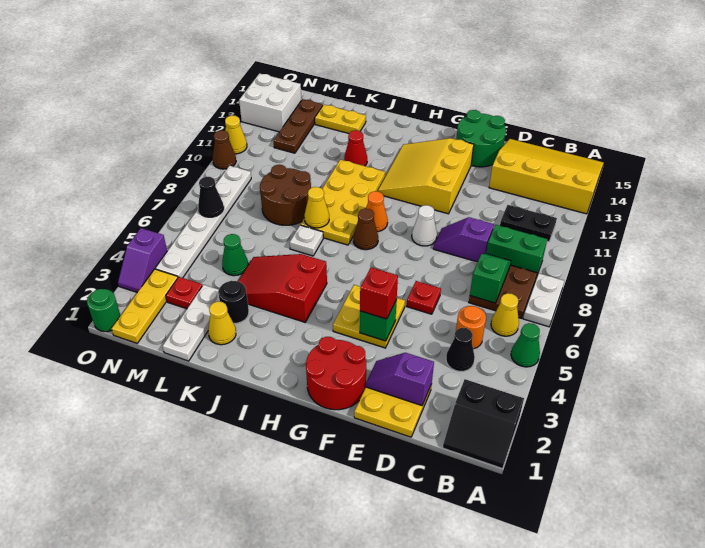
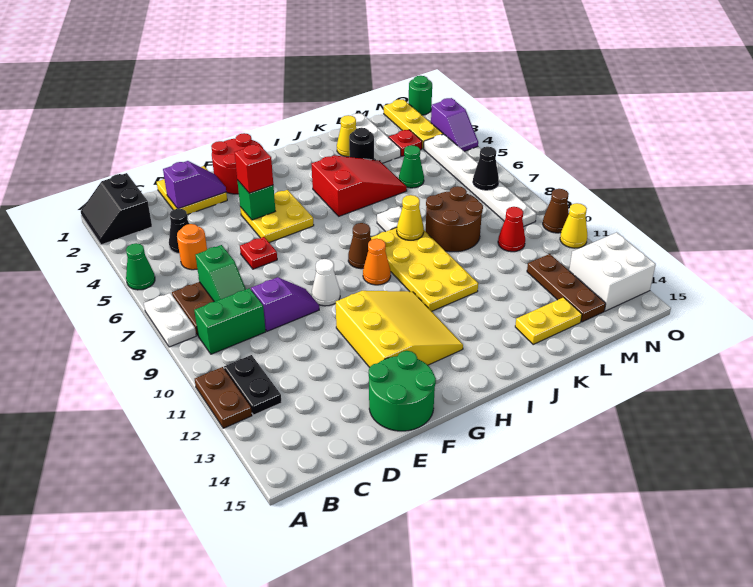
black 2x2 slope [443,379,524,468] -> black 2x2 slope turned to [81,173,152,245]
none -> brown 1x2 plate [195,367,252,428]
yellow 3x4 slope [489,139,603,214] -> none
yellow 1x1 cone [491,293,519,336] -> none
black 1x2 plate [500,205,557,242] -> black 1x2 plate turned to [224,355,282,415]
red 1x1 cone [344,130,367,166] -> red 1x1 cone moved to [498,207,525,252]
purple 1x2 slope [118,228,167,292] -> purple 1x2 slope turned to [431,98,478,151]

